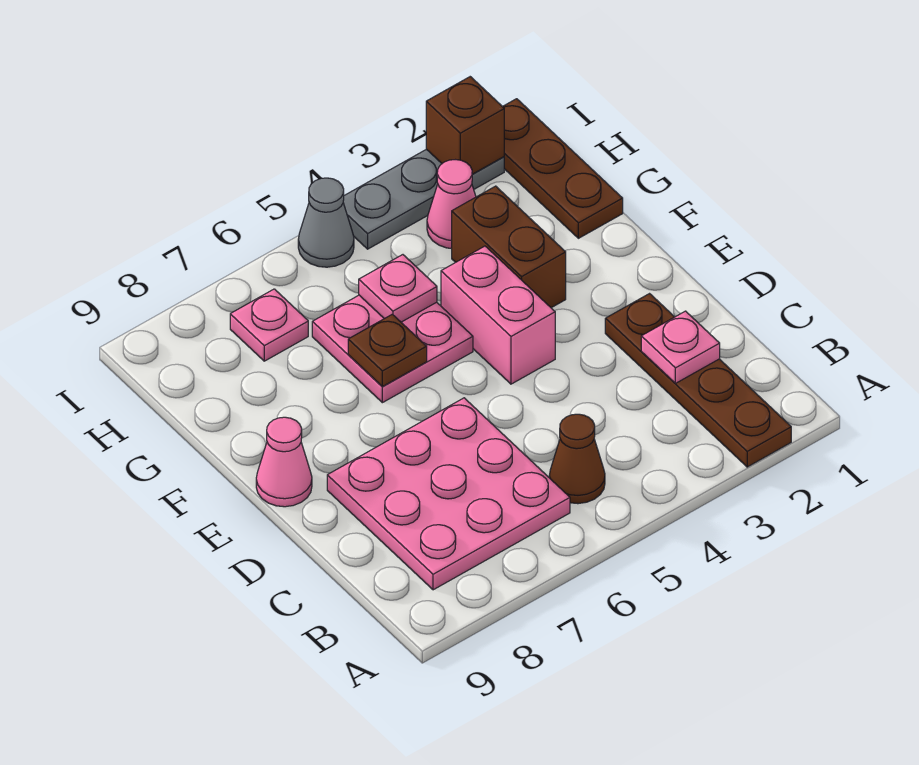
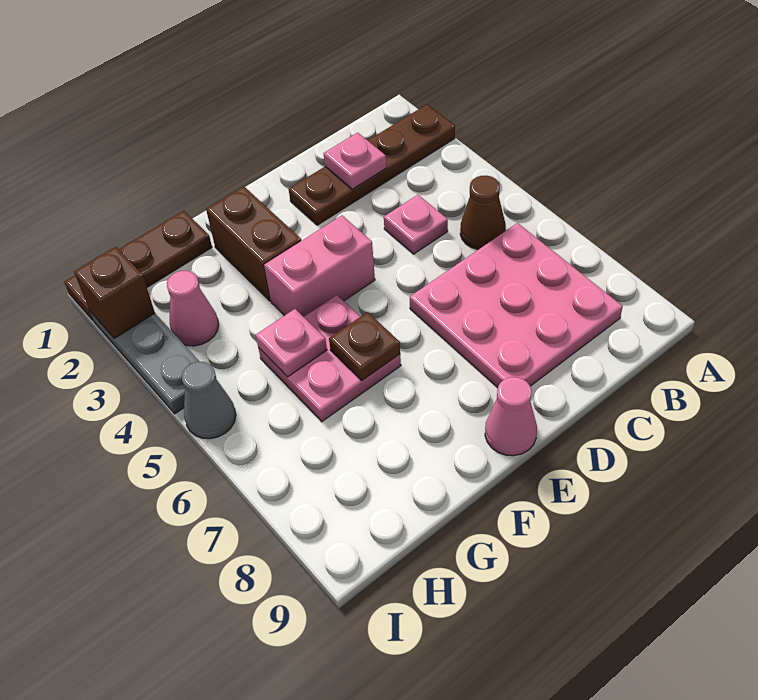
brown 1x2 brick [452,186,566,308] -> brown 1x2 brick turned to [206,186,301,301]
pink 1x1 plate [230,289,308,361] -> pink 1x1 plate moved to [384,195,448,254]

